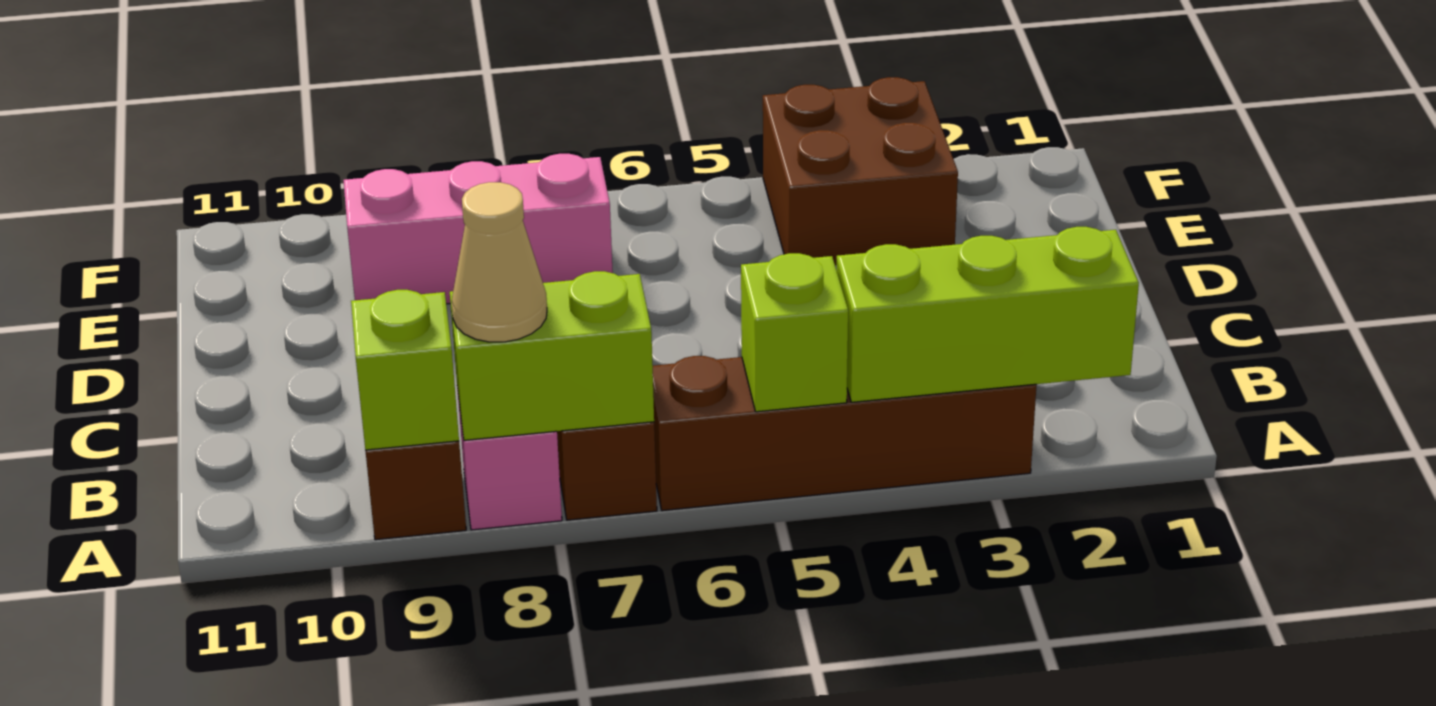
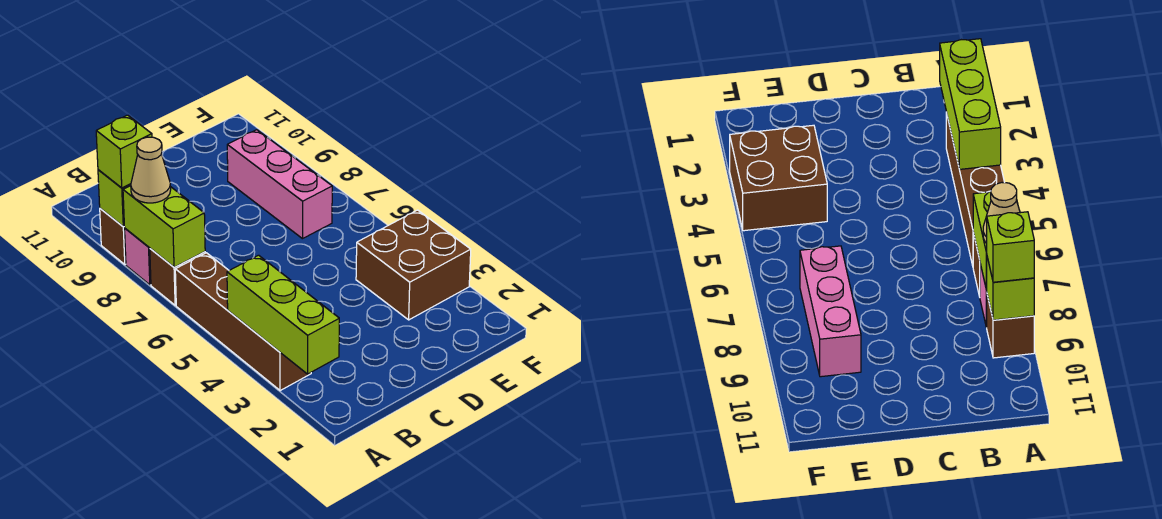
lime 1x1 brick [741,253,848,412] -> lime 1x1 brick moved to [96,115,152,188]

